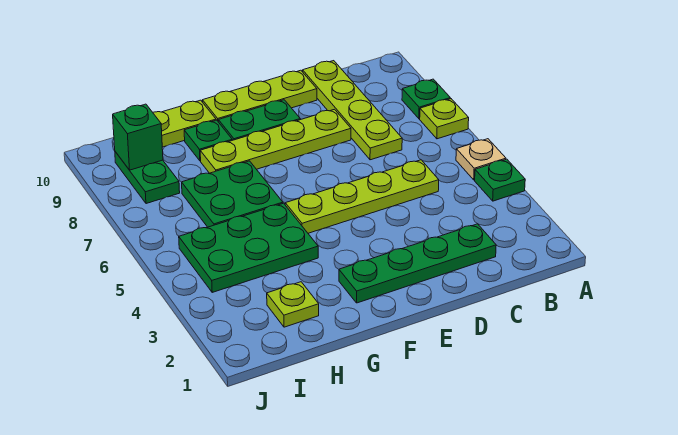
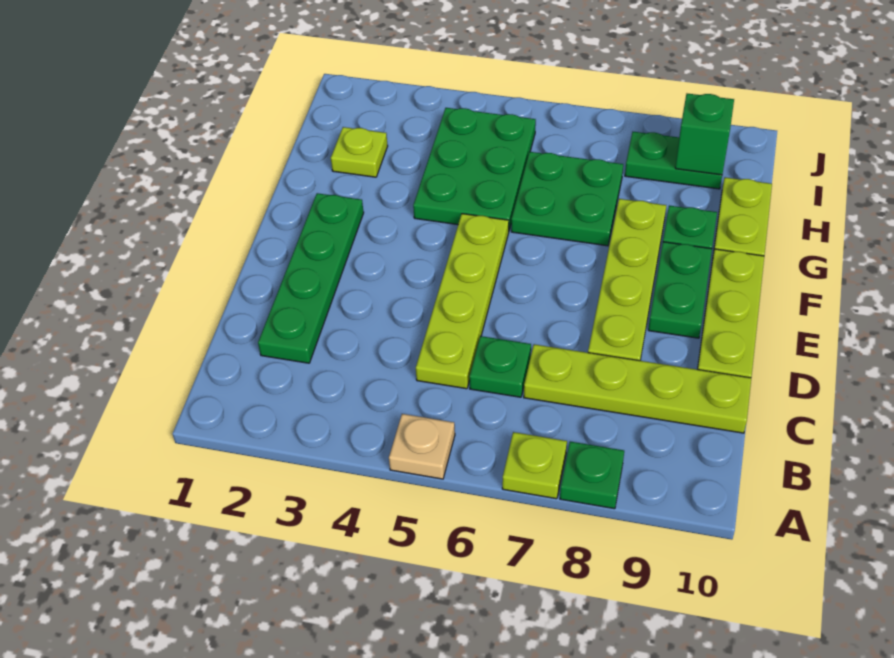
green 1x1 plate [475,159,525,201] -> green 1x1 plate moved to [469,336,531,397]

